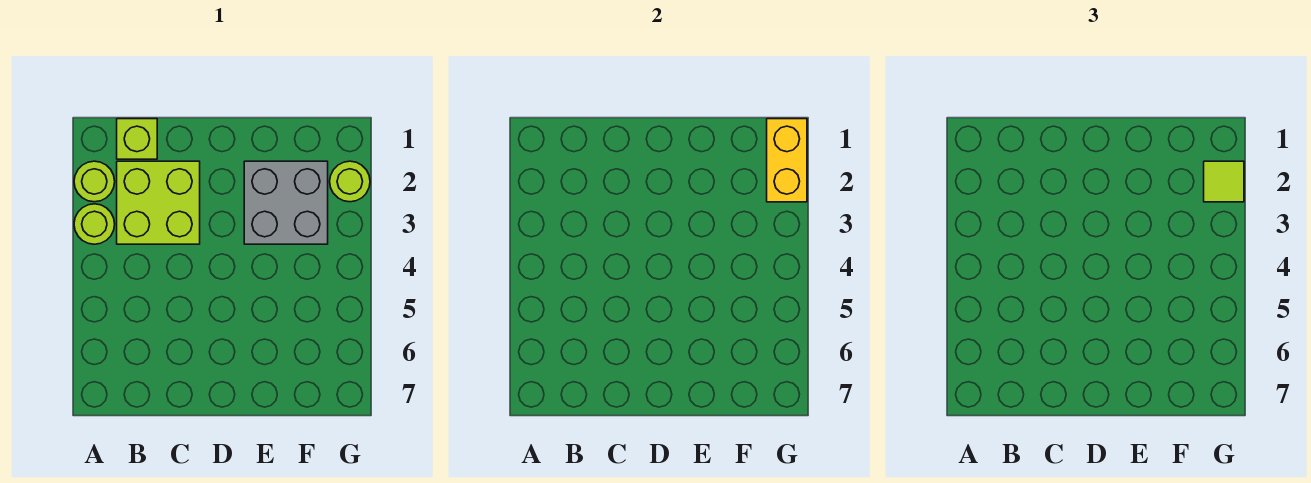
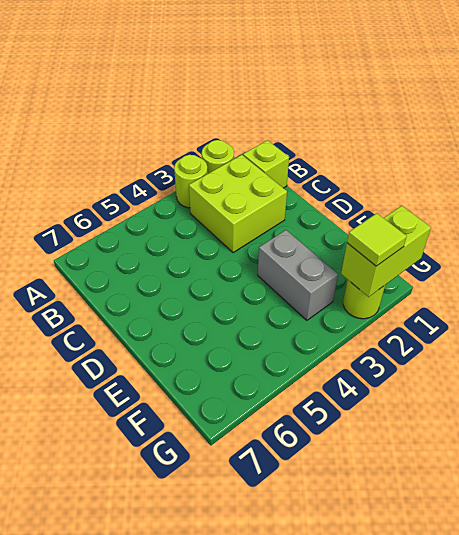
grey 2x2 brick [244,161,328,244] -> grey 1x2 brick [258,230,338,320]
yellow 1x2 brick [767,119,807,202] -> lime 1x2 brick [341,206,431,297]

